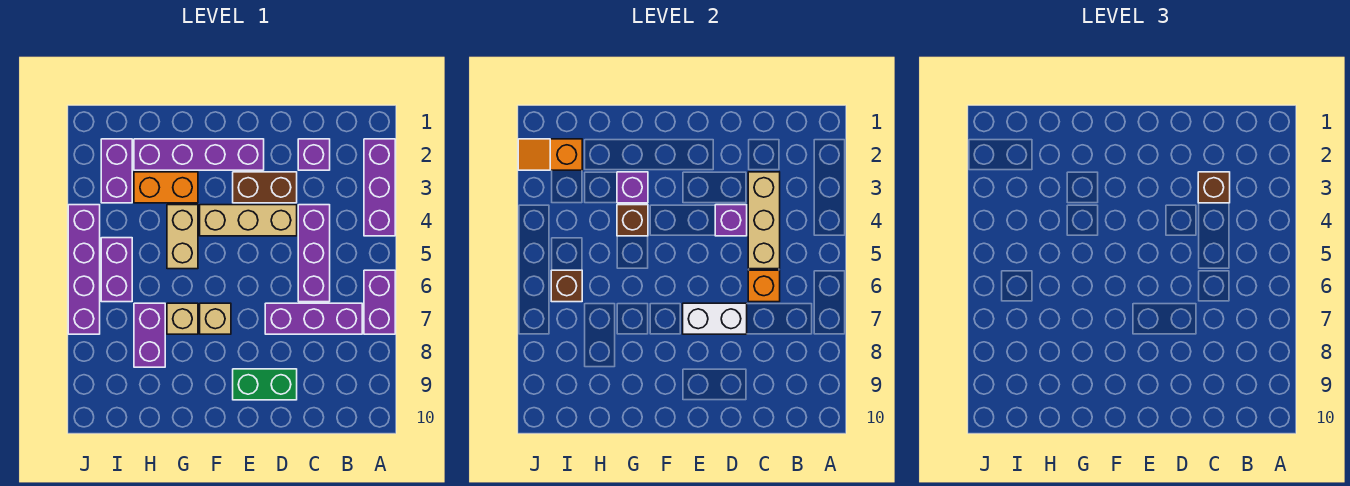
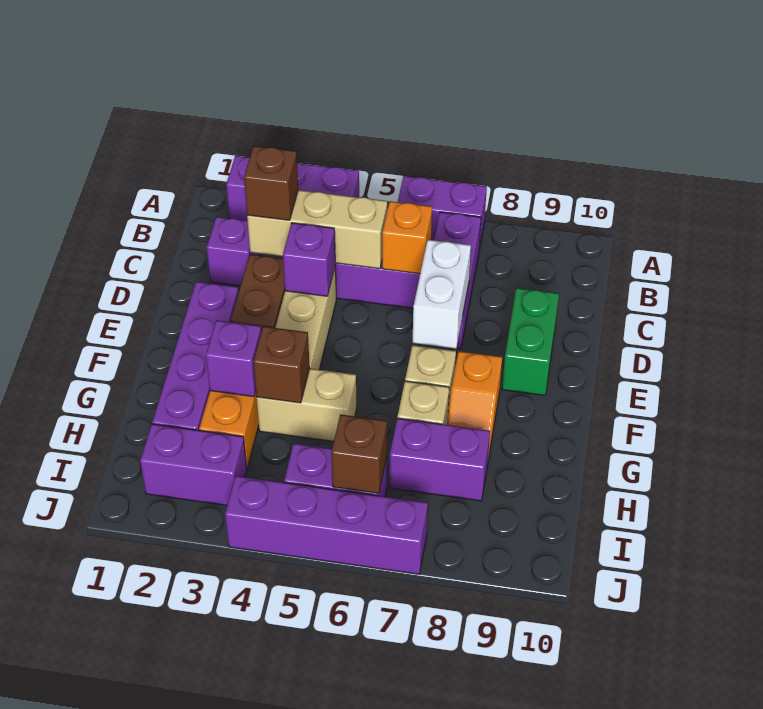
orange 1x2 slope [518,139,582,170] -> orange 1x2 slope moved to [447,351,502,459]

